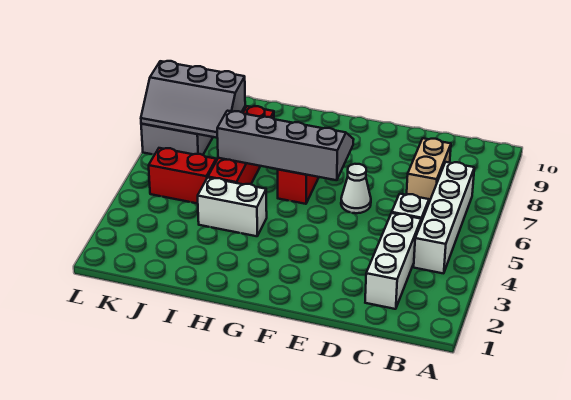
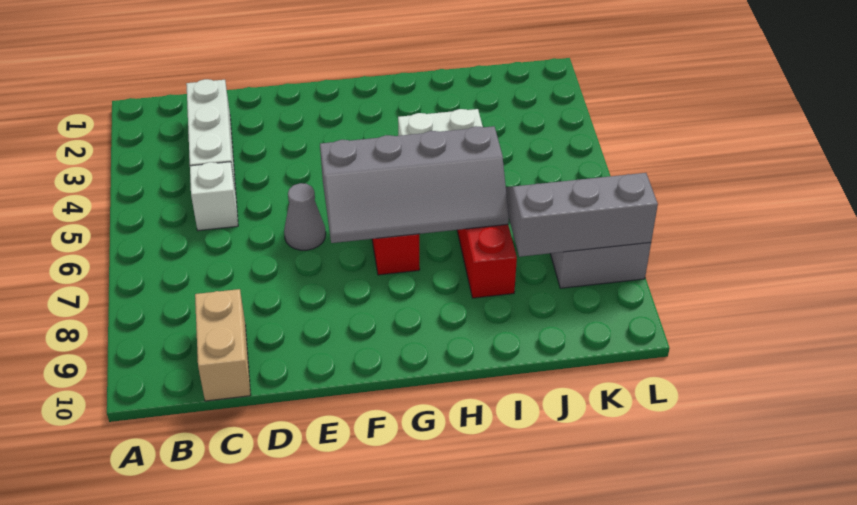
white 1x4 brick [414,162,474,273] -> none
tan 1x2 brick [407,138,451,202] -> tan 1x2 brick moved to [195,289,251,401]
white 1x1 cone [341,164,371,213] -> grey 1x1 cone [284,183,326,250]
red 1x2 brick [149,148,216,204] -> none

